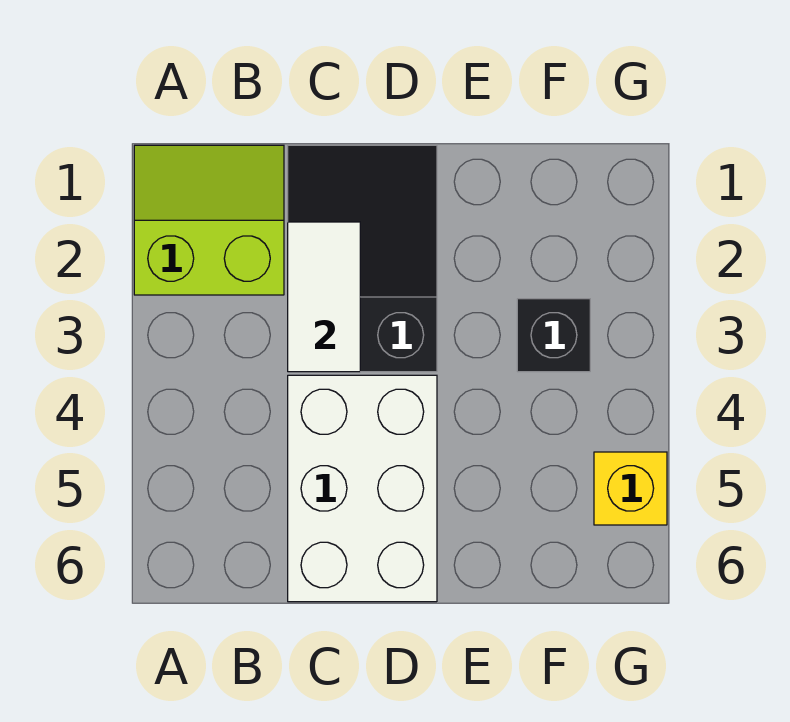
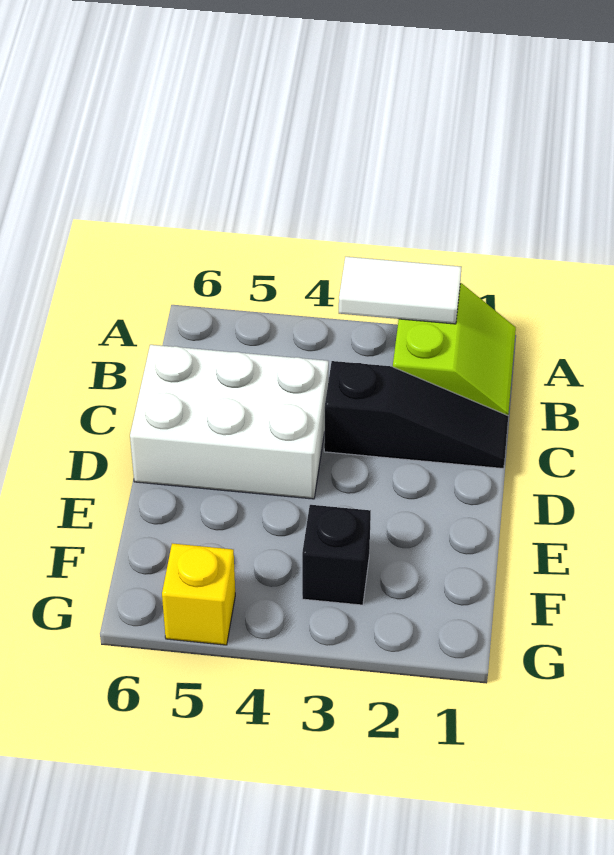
black 2x3 slope [288,145,437,372] -> black 1x3 slope [324,361,508,468]
white 1x2 tile [288,222,360,372] -> white 1x2 tile moved to [339,256,461,324]

